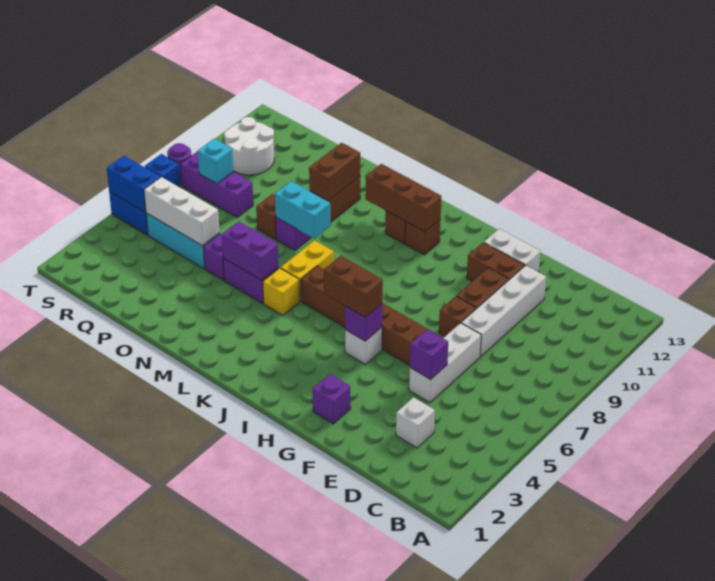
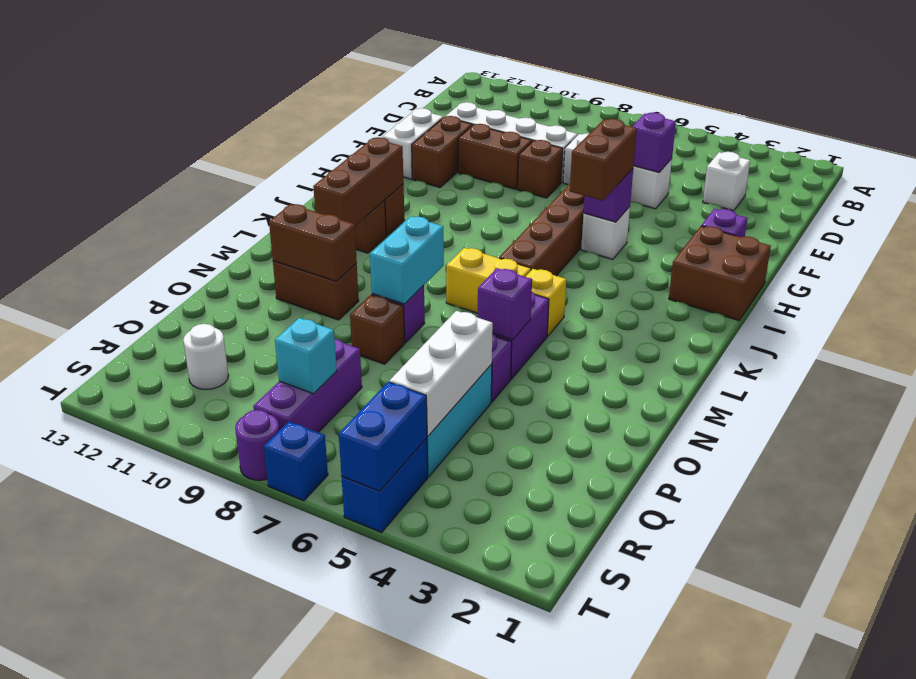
none -> brown 2x2 brick [669,226,771,320]
purple 1x2 brick [222,221,279,280] -> purple 1x1 brick [478,268,532,340]
white 2x2 round brick [224,117,274,175] -> white 1x1 round brick [183,324,228,389]

